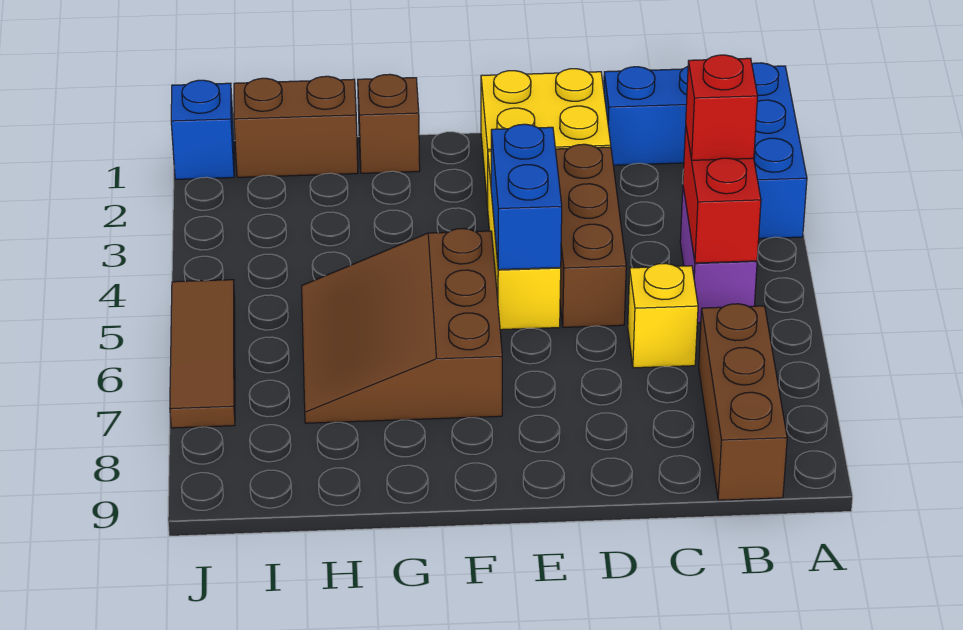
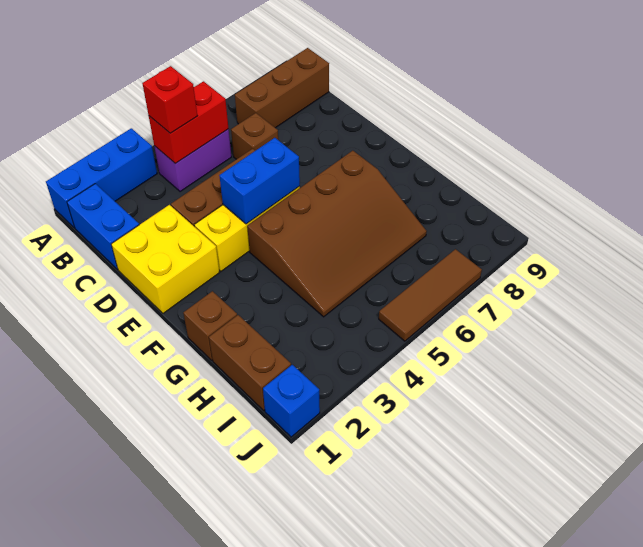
yellow 1x1 brick [628,263,698,368] -> brown 1x1 brick [231,113,278,159]
brown 3x3 slope [302,229,502,423] -> brown 3x4 slope [247,151,427,317]

